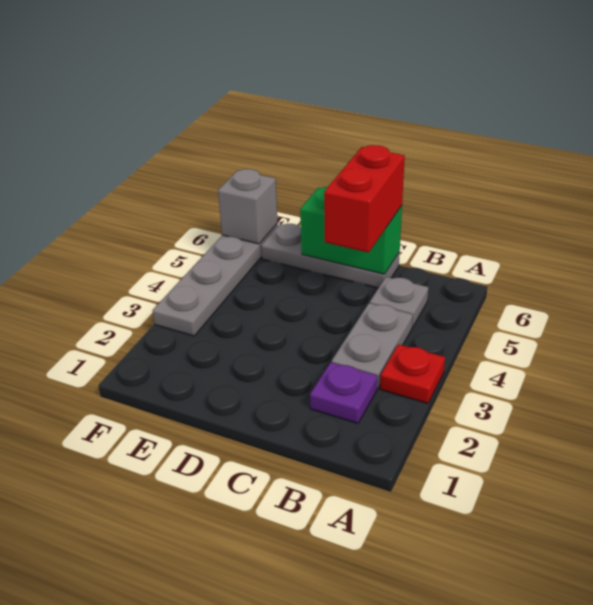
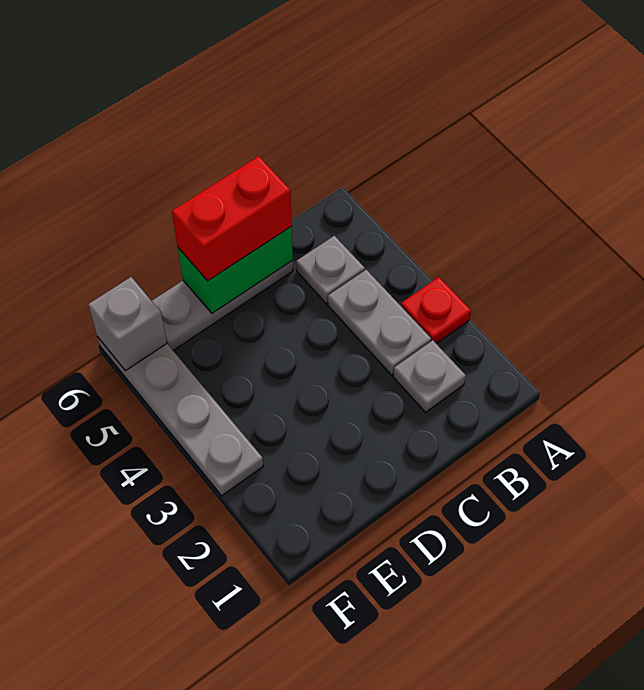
purple 1x1 plate [310,362,377,423] -> grey 1x1 plate [393,340,466,412]
red 1x2 brick [324,145,405,253] -> red 1x2 brick turned to [172,156,292,281]

